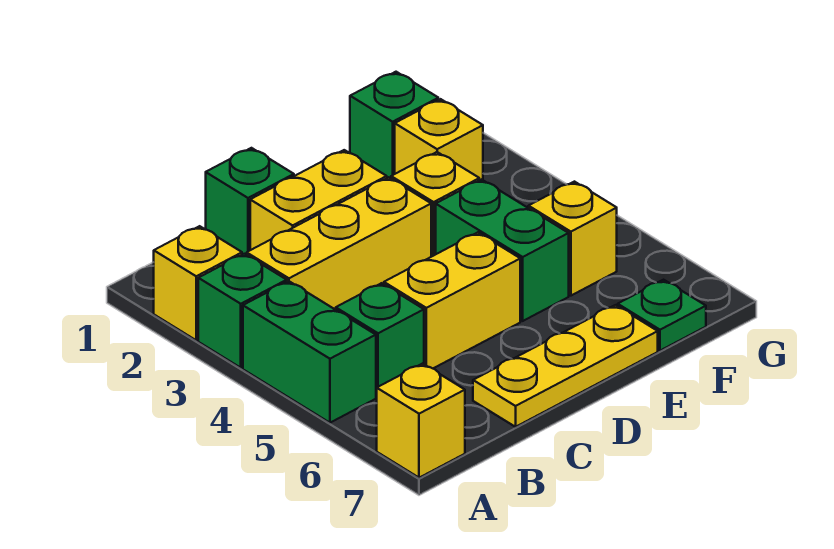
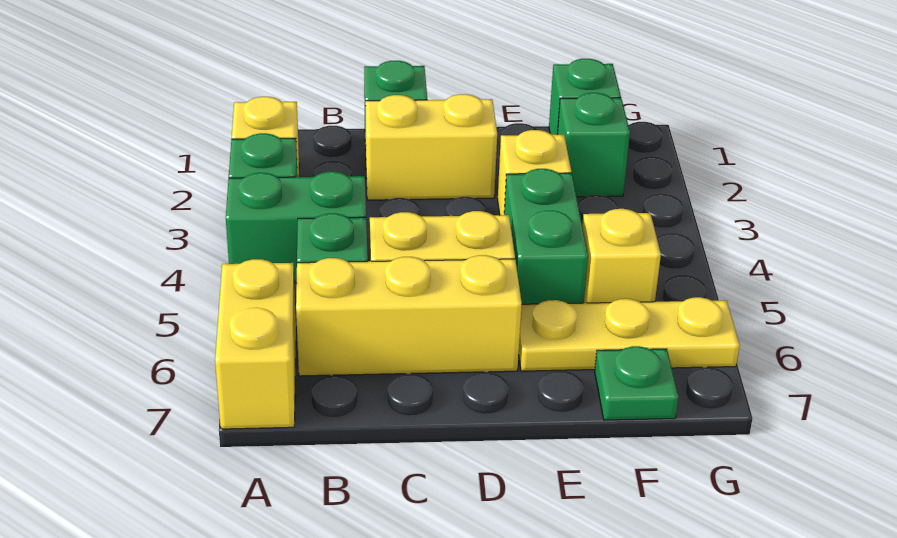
green 1x2 brick [243,281,376,423] -> green 1x2 brick turned to [226,172,366,283]
yellow 1x1 brick [377,364,465,478] -> yellow 1x2 brick [215,259,296,429]
yellow 1x3 brick [247,177,431,310] -> yellow 1x3 brick moved to [296,255,522,376]
yellow 1x3 plate [473,305,658,427] -> yellow 1x3 plate moved to [519,297,740,371]
yellow 1x1 brick [395,99,483,180] -> green 1x1 brick [557,93,630,197]

